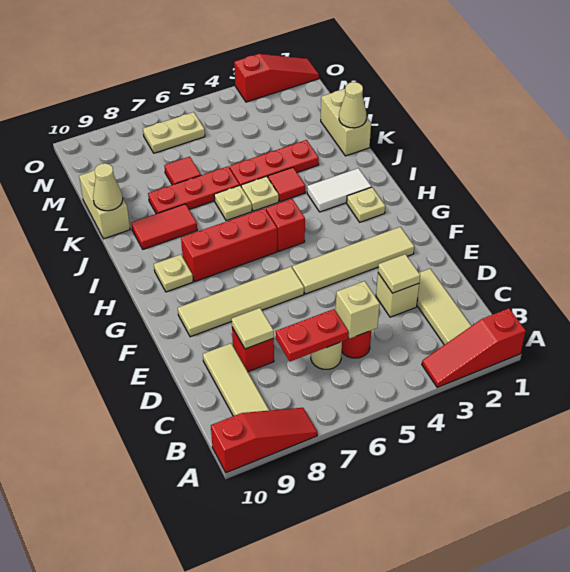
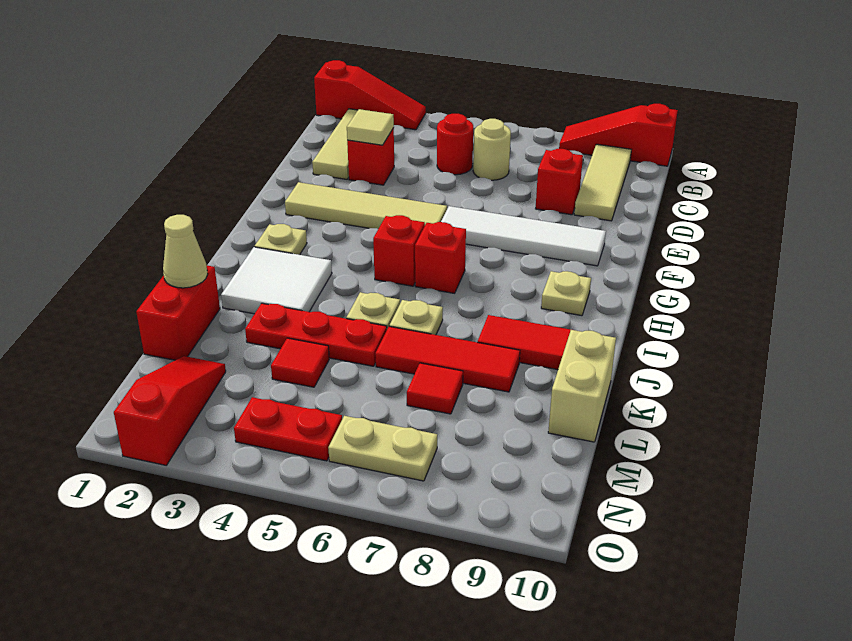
tan 1x1 brick [336,281,380,338] -> none
red 1x2 plate [276,309,349,361] -> red 1x2 plate moved to [234,397,342,461]
tan 1x1 brick [376,273,419,317] -> red 1x1 brick [347,128,394,185]
tan 1x1 tile [232,308,274,349] -> none
tan 1x4 tile [178,267,304,337] -> white 1x4 tile [441,206,606,266]
red 1x3 brick [181,208,277,281] -> red 1x1 brick [415,222,466,293]
white 1x2 tile [307,168,371,212] -> white 2x2 tile [221,247,332,314]
red 1x1 tile [268,167,305,202] -> red 1x1 tile moved to [271,338,329,387]
tan 1x2 brick [321,89,371,156] -> red 1x2 brick [136,266,220,360]
red 1x3 plate [148,166,240,214] -> red 1x3 tile [375,326,520,392]
tan 1x1 cone [93,163,123,211] -> none
red 1x3 slope [234,54,319,102] -> red 1x3 slope turned to [114,356,226,465]

